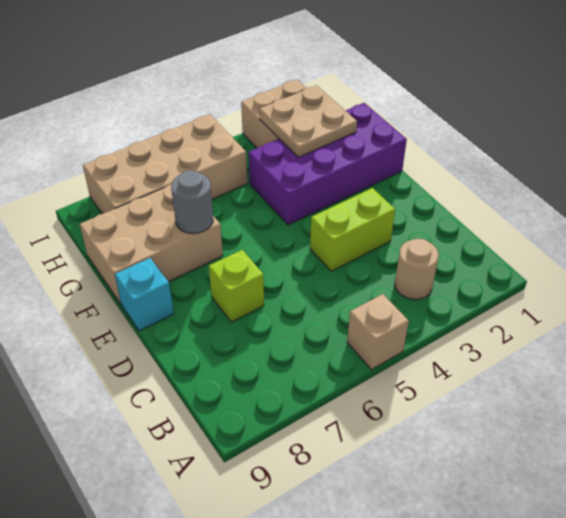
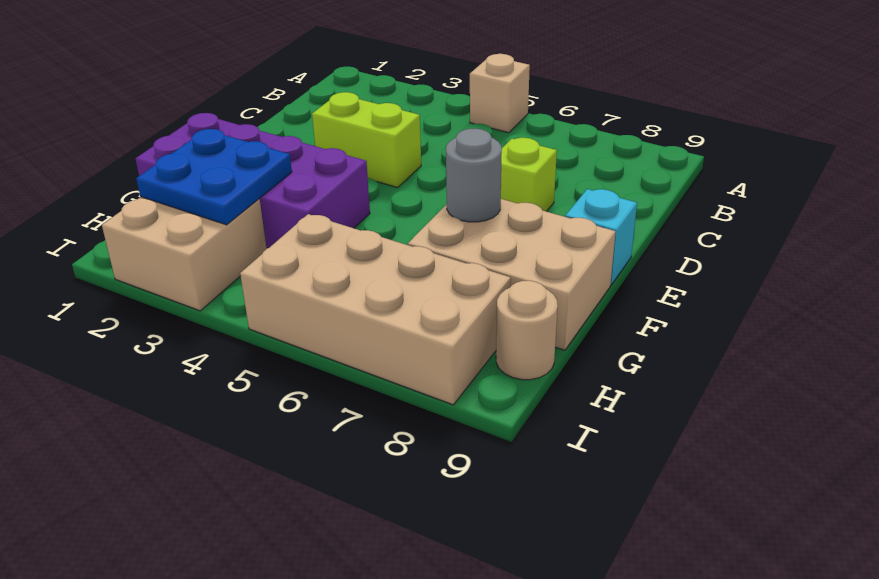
tan 1x1 round brick [395,239,439,300] -> tan 1x1 round brick moved to [496,281,558,380]
tan 2x2 plate [260,85,357,157] -> blue 2x2 plate [136,129,292,225]

